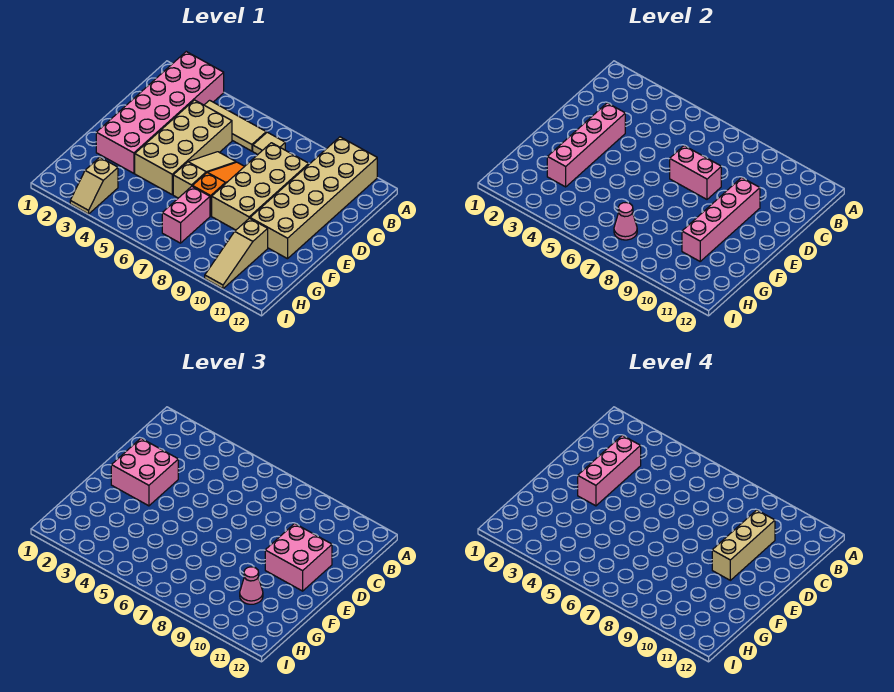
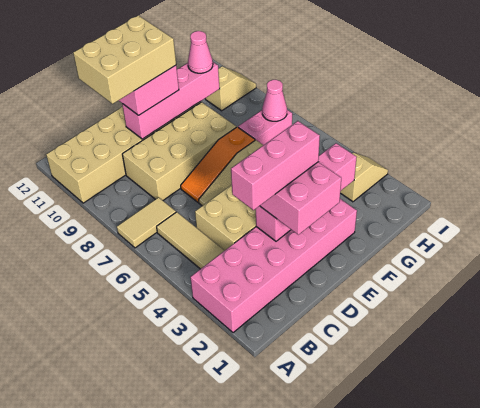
tan 1x1 tile [253,132,285,154] -> tan 1x2 tile [117,197,176,248]
tan 1x3 brick [712,510,775,580] -> tan 2x3 brick [73,15,176,104]
pink 1x2 brick [670,146,721,199] -> none
tan 1x3 slope [205,218,268,289] -> tan 1x2 slope [206,66,256,111]

